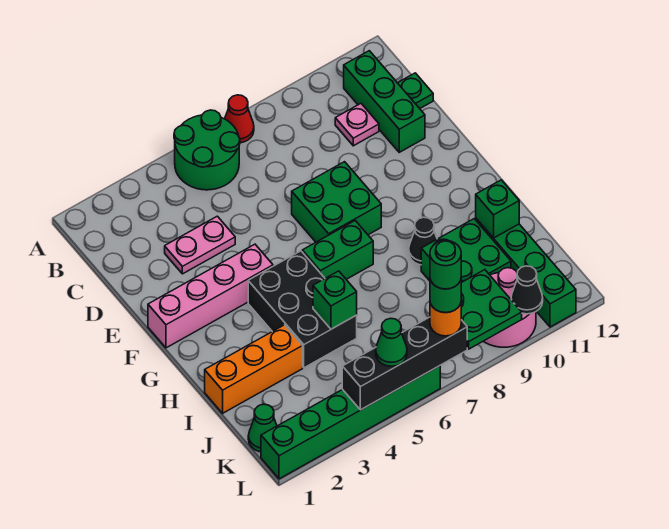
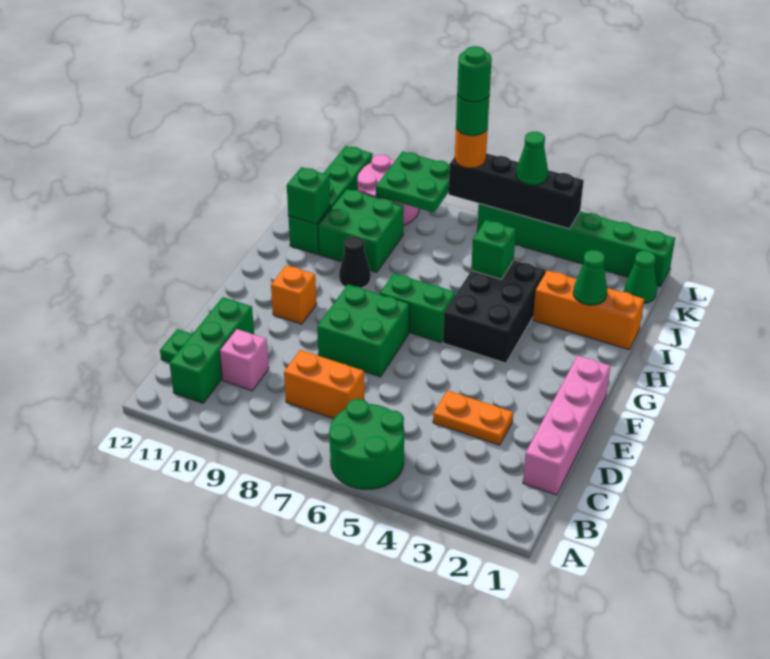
red 1x1 cone [225,95,254,143] -> none
none -> orange 1x2 brick [284,350,364,419]
pink 1x1 plate [335,104,379,146] -> pink 1x1 brick [220,329,269,391]
pink 1x2 plate [165,216,235,274] -> orange 1x2 plate [433,390,513,445]
pink 1x4 brick [148,244,273,348] -> pink 1x4 brick turned to [523,356,610,495]
none -> orange 1x1 brick [271,265,317,324]
none -> green 1x1 cone [573,250,607,305]
black 1x1 cone [511,266,543,314] -> none

